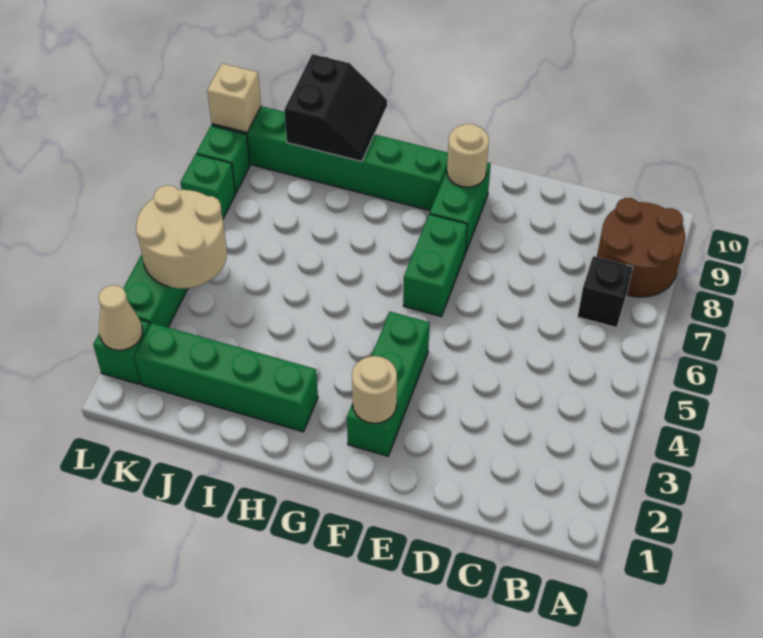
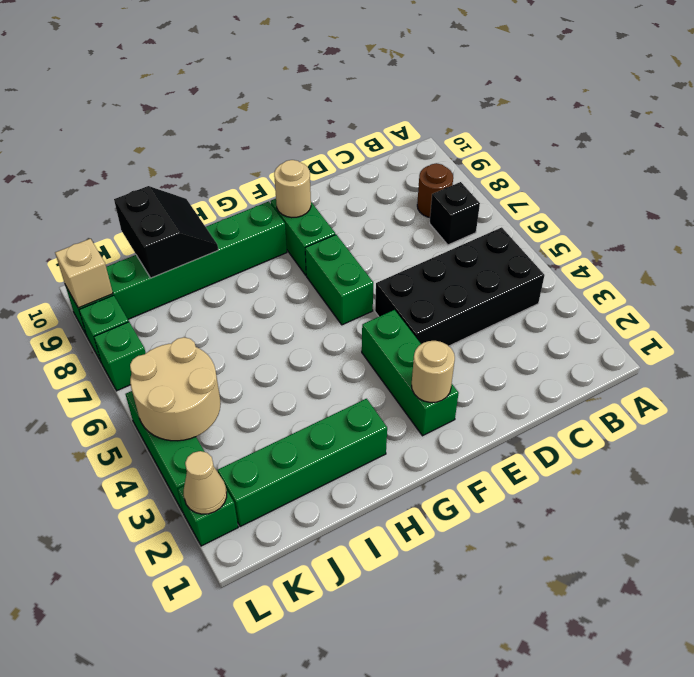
brown 2x2 round brick [597,198,685,297] -> brown 1x1 round brick [417,163,453,217]
none -> black 2x4 brick [375,227,545,346]

